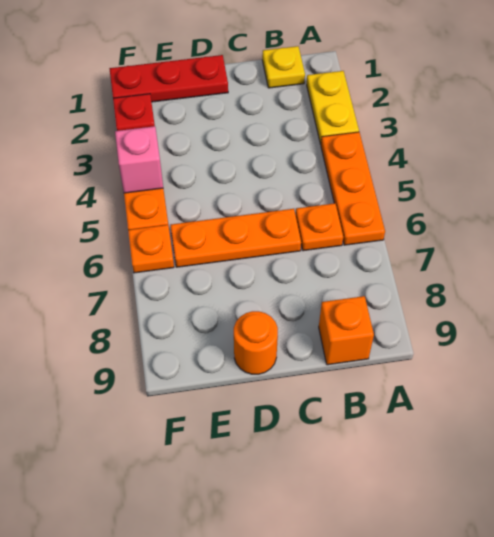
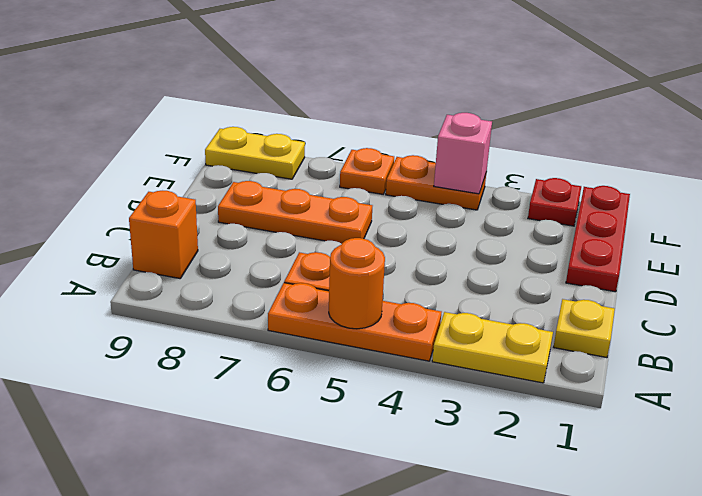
orange 1x3 plate [171,209,301,267] -> orange 1x3 plate turned to [218,181,372,244]
orange 1x1 round brick [234,311,278,374] -> orange 1x1 round brick moved to [329,238,385,329]
none -> yellow 1x2 plate [205,127,305,179]

